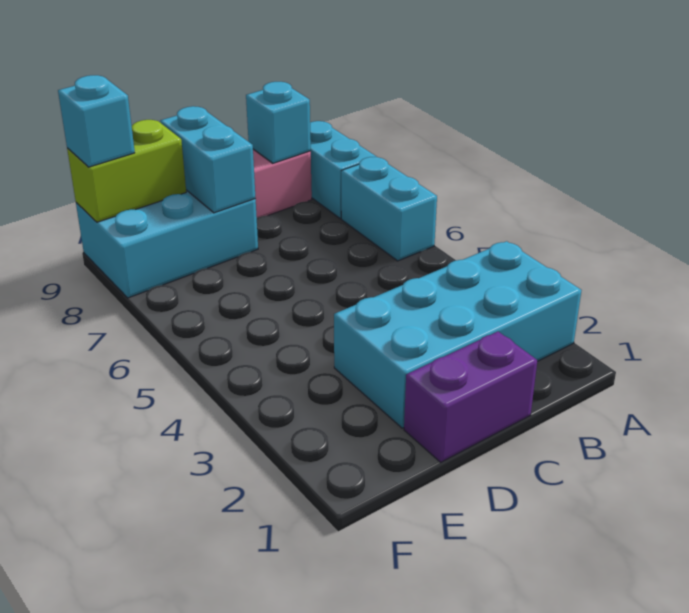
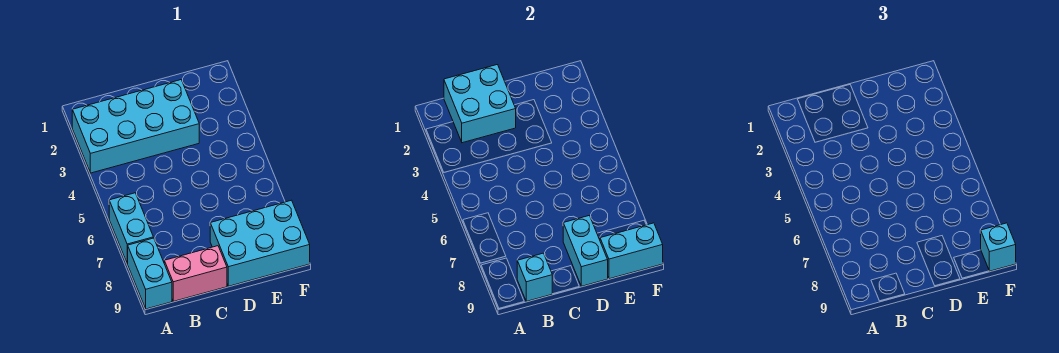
none -> cyan 2x2 brick [444,65,516,143]
purple 1x2 brick [404,332,537,462] -> none
lime 1x2 brick [67,120,186,222] -> cyan 1x2 brick [600,223,663,279]

